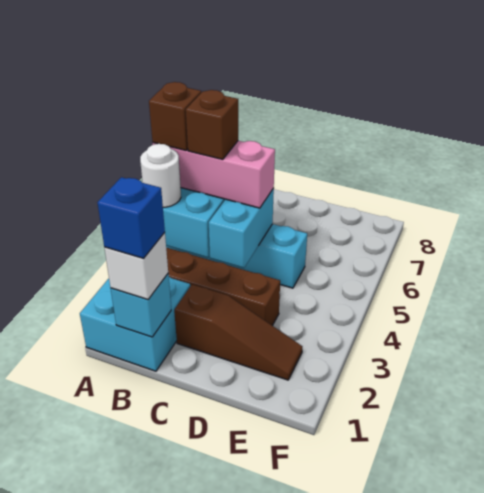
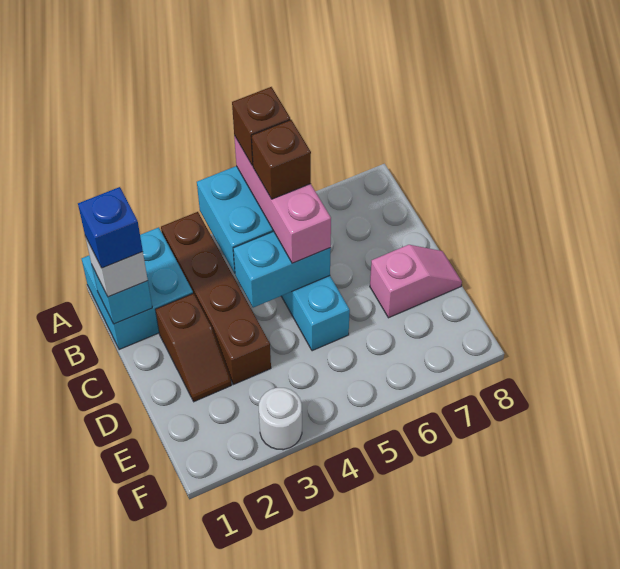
white 1x1 round brick [140,144,181,207] -> white 1x1 round brick moved to [259,388,302,450]
brown 1x3 slope [174,285,302,380] -> brown 1x2 slope [155,293,232,402]
none -> pink 1x2 slope [370,245,462,318]

